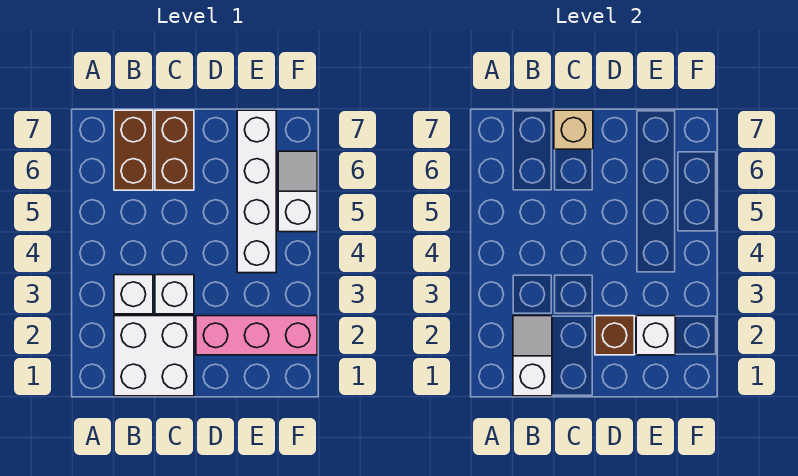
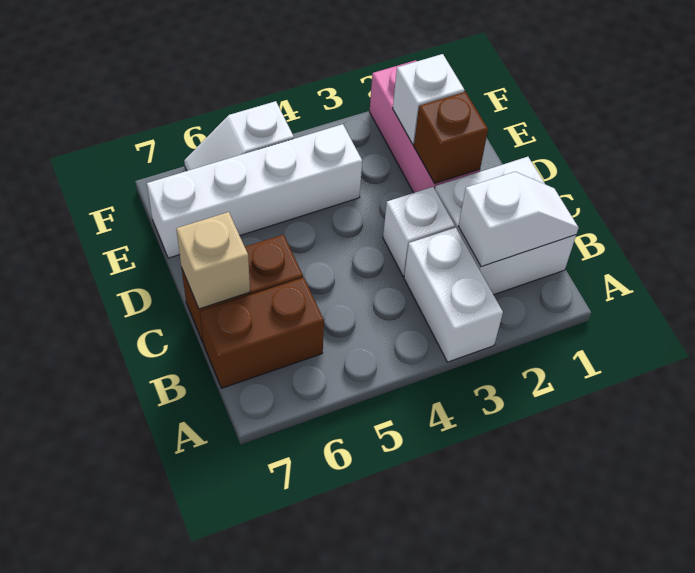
white 1x2 slope [513,316,552,396] -> white 1x2 slope turned to [458,172,579,267]
white 1x1 brick [114,275,153,314] -> white 1x2 brick [404,228,503,362]

